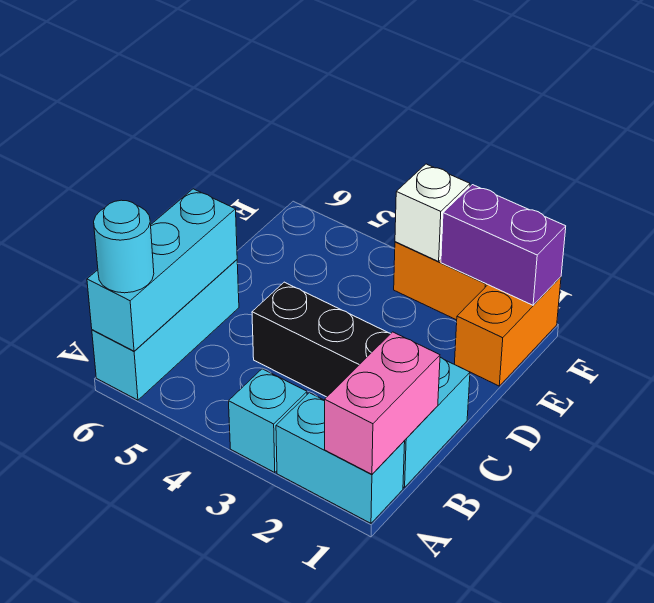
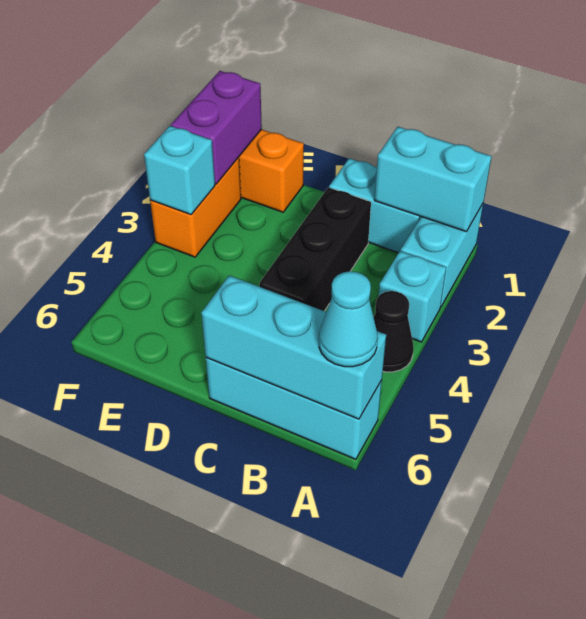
pink 1x2 brick [325,332,440,474] -> cyan 1x2 brick [374,127,492,232]
none -> black 1x1 cone [374,291,414,372]
cyan 1x1 round brick [94,200,154,293] -> cyan 1x1 cone [319,271,378,367]
white 1x1 brick [395,164,470,262] -> cyan 1x1 brick [144,126,215,215]

